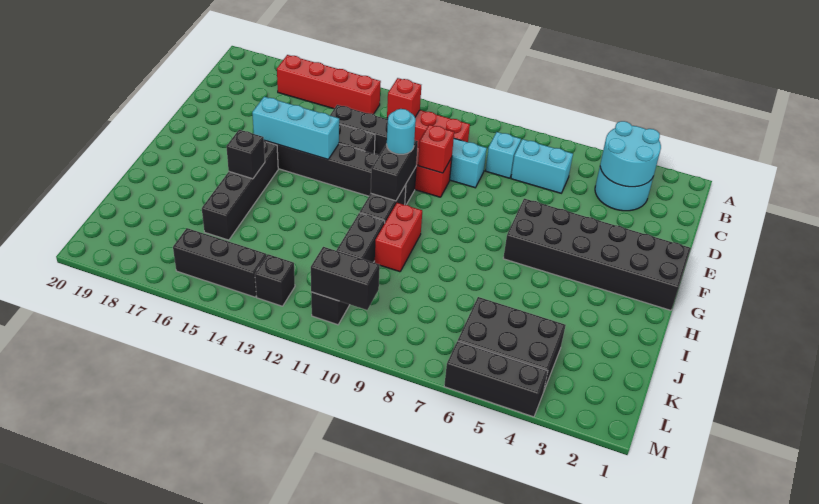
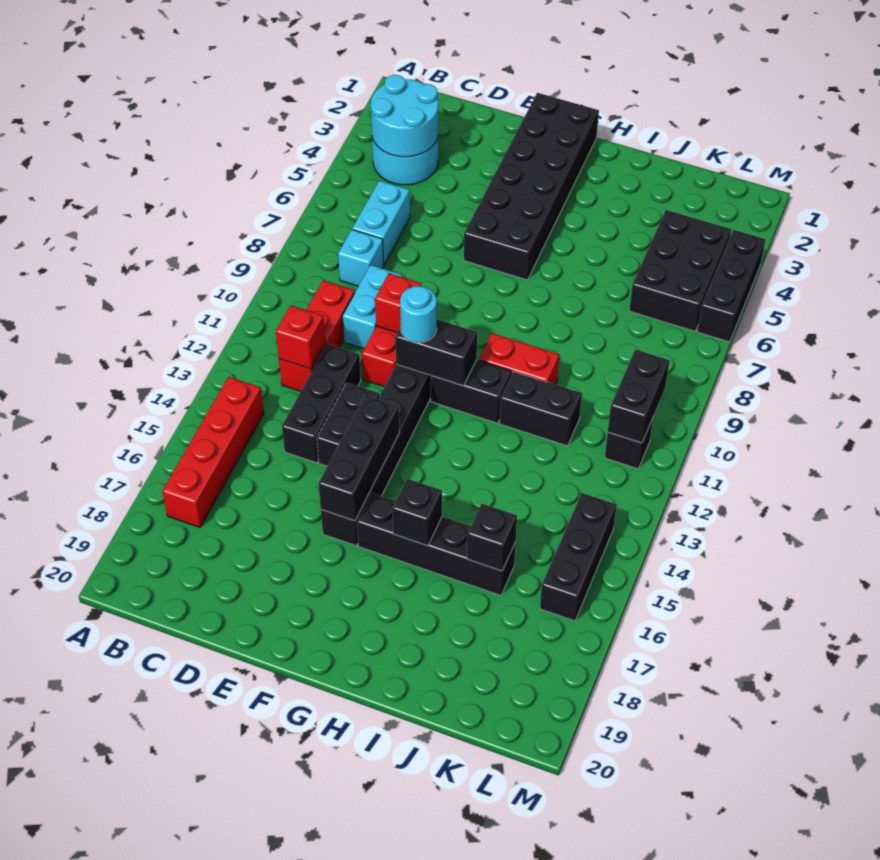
cyan 1x3 brick [252,96,339,159] -> black 1x3 brick [318,395,400,521]
black 1x1 brick [255,254,295,306] -> black 1x1 brick moved to [467,504,517,571]

